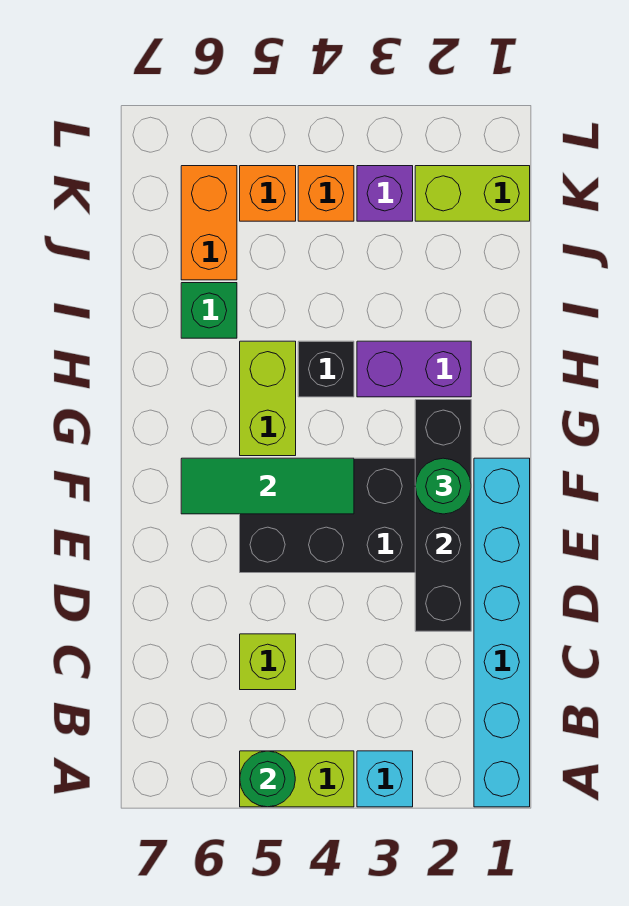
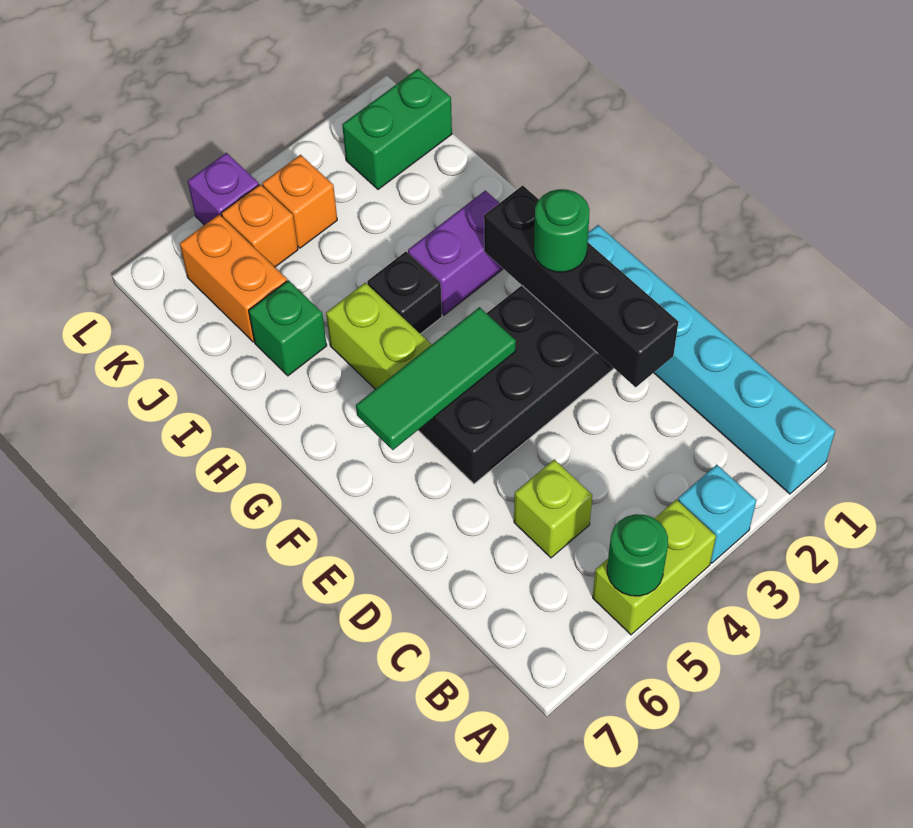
lime 1x2 brick [415,166,530,221] -> green 1x2 brick [342,69,452,189]
purple 1x1 brick [357,166,413,221] -> purple 1x1 brick moved to [188,153,259,225]

